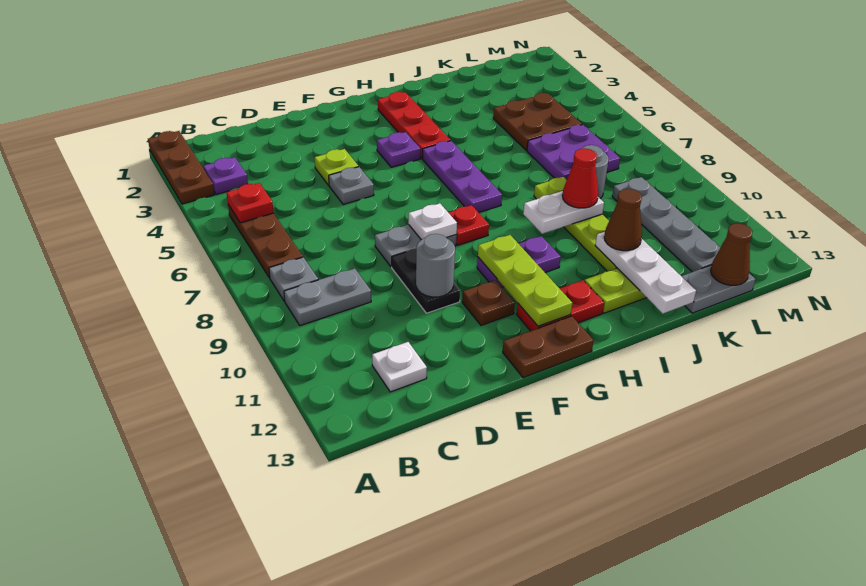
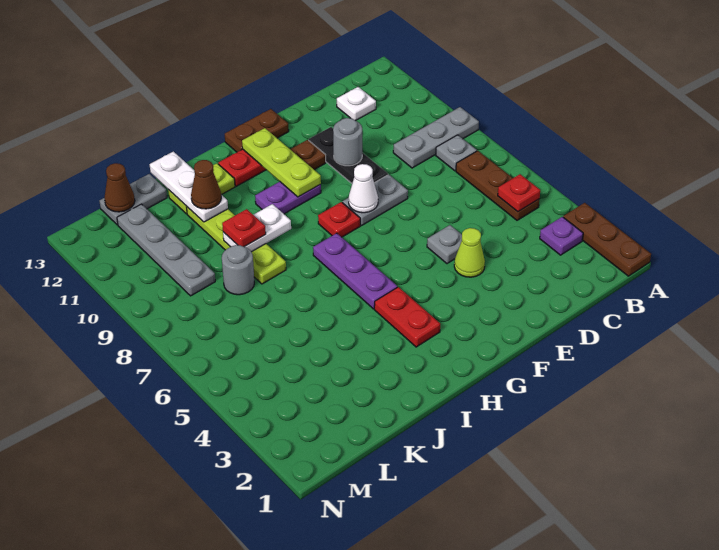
grey 1x2 plate [284,269,371,326] -> grey 1x3 plate [393,107,479,168]
lime 1x1 plate [315,149,359,185] -> lime 1x1 cone [454,228,485,277]
black 1x2 plate [392,248,460,313] -> black 1x3 plate [309,127,388,183]
white 1x1 plate [408,203,457,240] -> white 1x1 cone [349,164,378,213]
purple 1x1 plate [377,132,420,167] -> none
red 1x3 plate [378,92,450,159] -> red 1x2 plate [374,287,440,347]
red 1x1 cone [562,148,598,208] -> red 1x1 plate [222,209,266,247]
brown 2x2 plate [493,93,582,151] -> none
purple 2x2 plate [527,125,620,180] -> none

